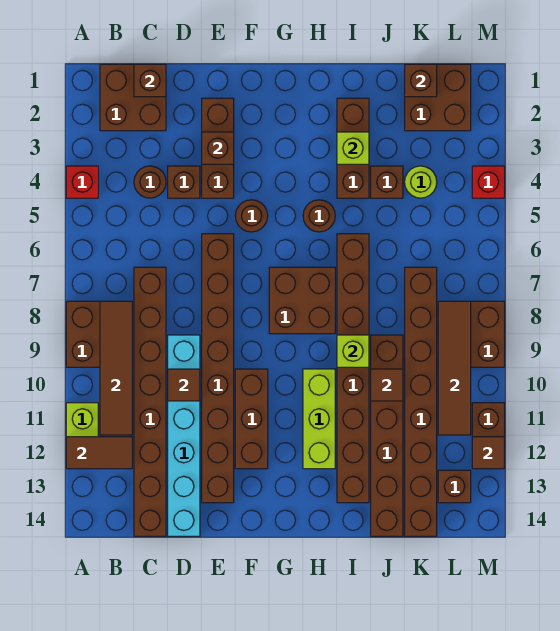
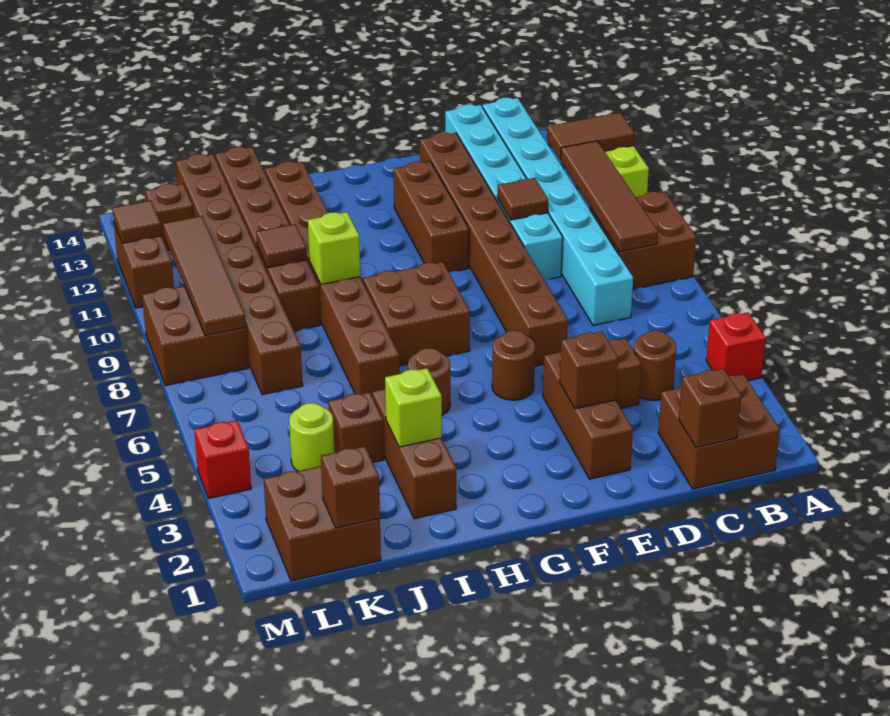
brown 1x8 brick [134,267,166,536] -> cyan 1x8 brick [483,98,633,325]
lime 1x3 brick [303,369,335,469] -> none

